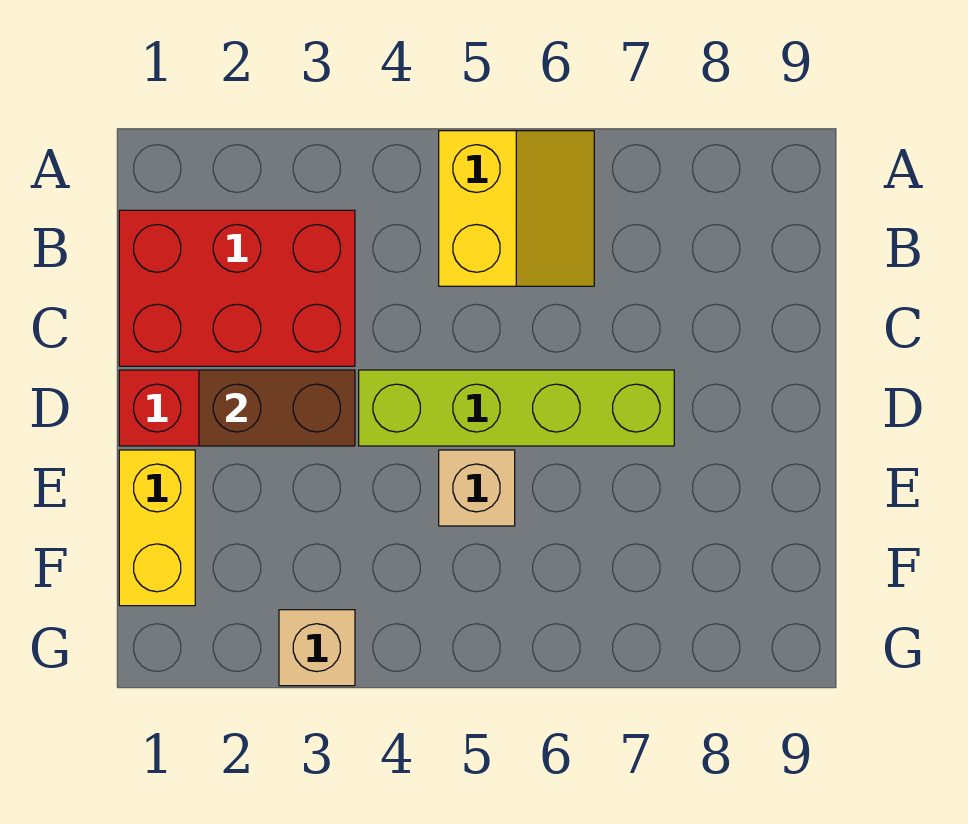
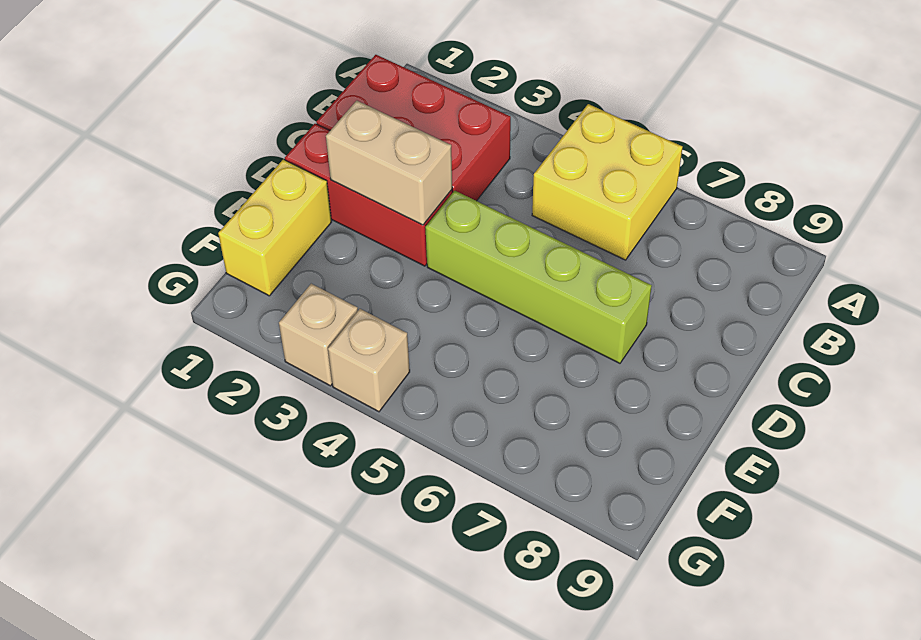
yellow 2x2 slope [439,131,594,286] -> yellow 2x2 brick [532,104,683,260]
brown 1x2 brick [199,370,355,446] -> tan 1x2 brick [326,101,452,225]
tan 1x1 brick [439,450,515,526] -> tan 1x1 brick moved to [328,309,410,412]

